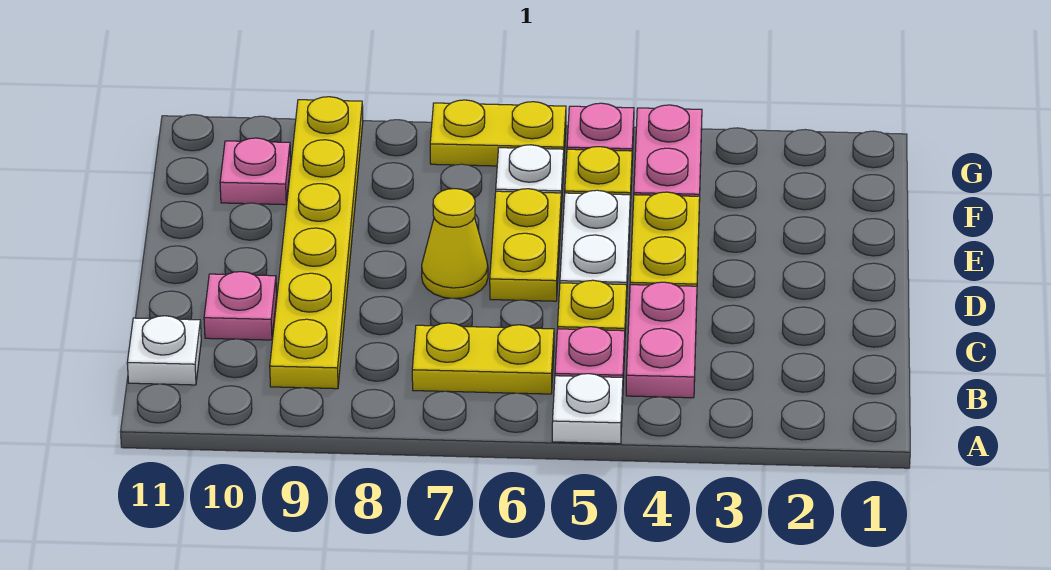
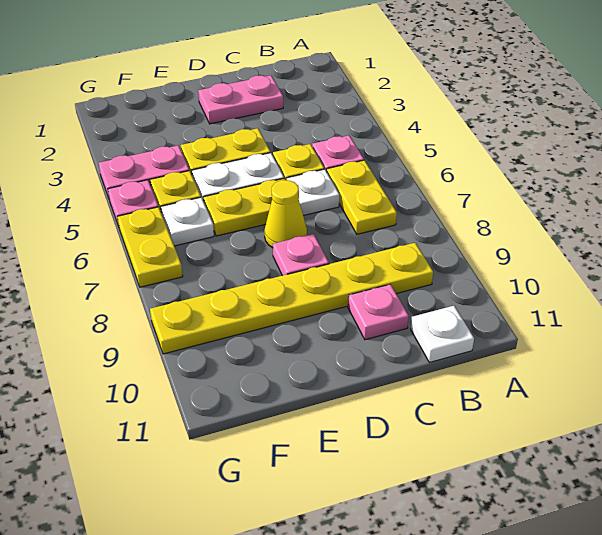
white 1x1 plate [552,374,623,444] -> white 1x1 plate moved to [287,169,339,215]
pink 1x2 plate [626,282,697,398] -> pink 1x2 plate moved to [198,75,283,124]
pink 1x1 plate [220,138,291,205] -> pink 1x1 plate moved to [273,234,329,276]

